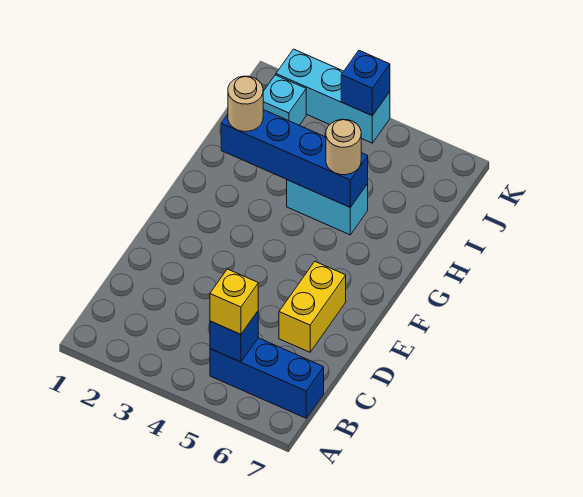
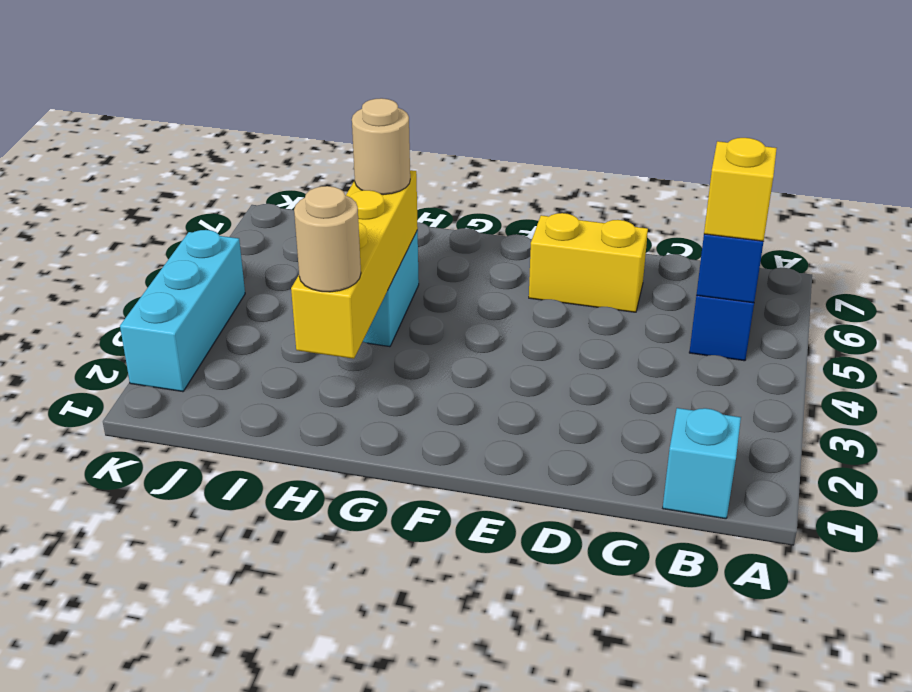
blue 1x4 brick [221,110,368,207] -> yellow 1x4 brick [291,170,418,359]
cyan 1x1 brick [263,75,306,125] -> cyan 1x1 brick moved to [663,408,741,519]
blue 1x1 brick [341,51,390,116] -> none

